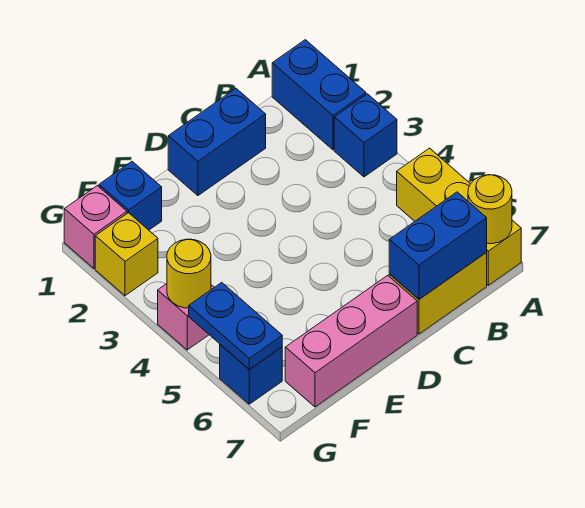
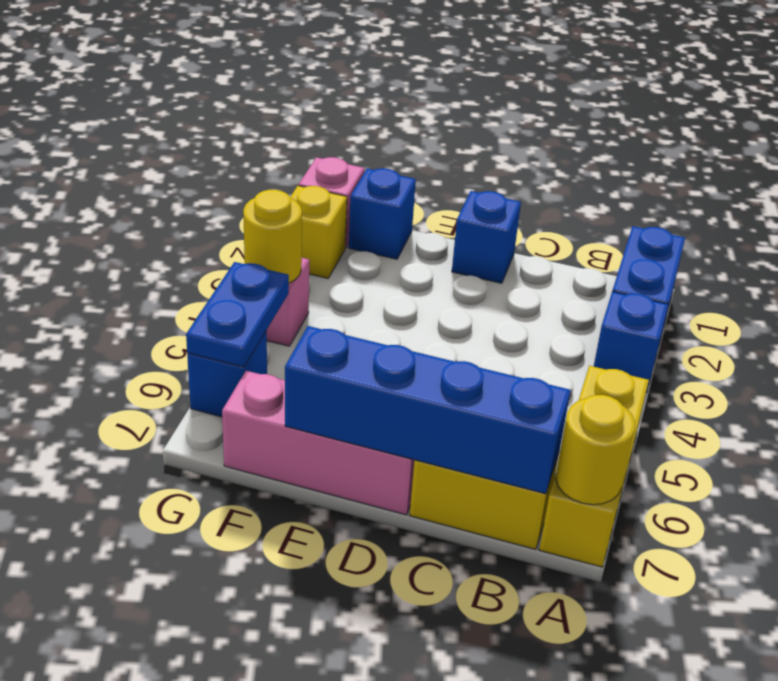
blue 1x2 brick [389,192,487,299] -> blue 1x4 brick [285,326,571,494]
blue 1x2 brick [168,89,266,195] -> blue 1x1 brick [452,191,521,283]

